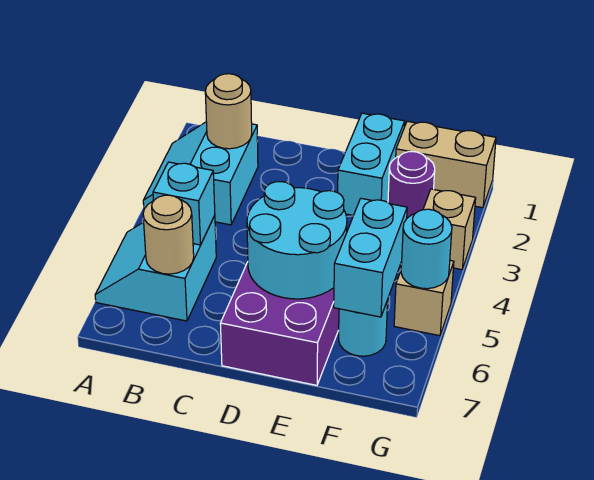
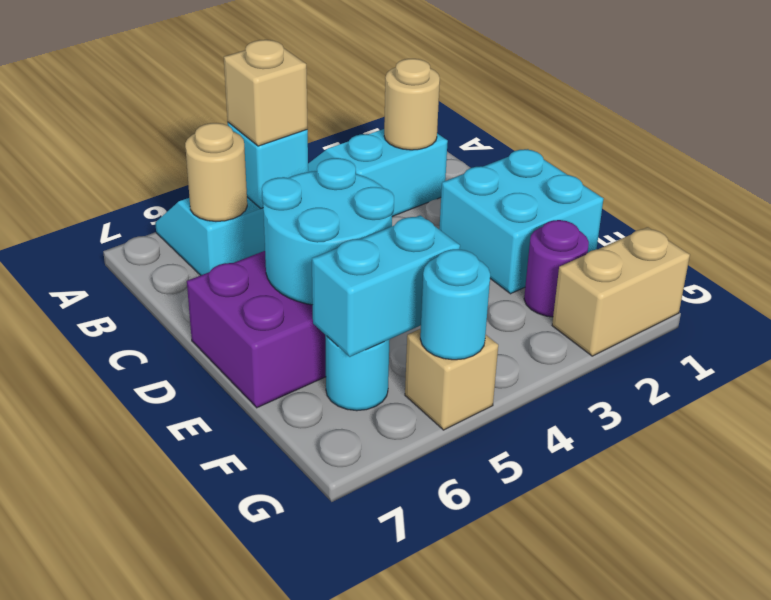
cyan 1x2 brick [338,113,405,215] -> cyan 2x2 brick [439,149,603,294]
tan 1x2 brick [396,121,496,208] -> tan 1x2 brick turned to [552,227,690,356]
tan 1x1 brick [423,189,476,270] -> tan 1x1 brick moved to [224,40,308,146]

